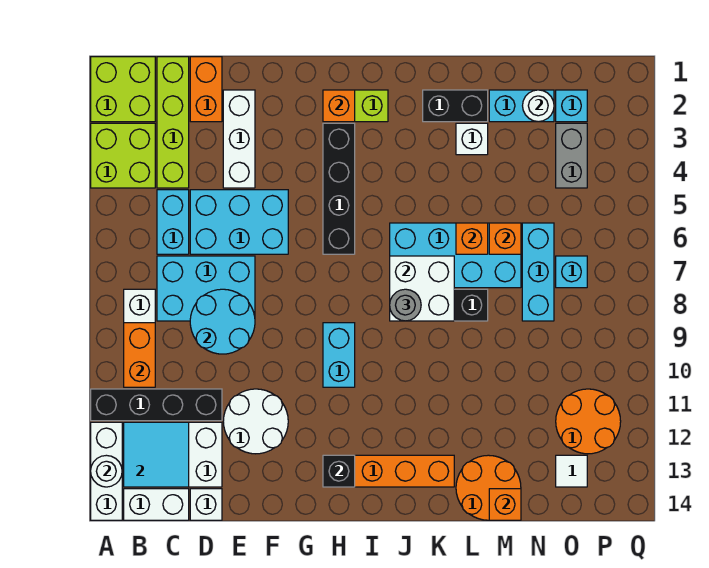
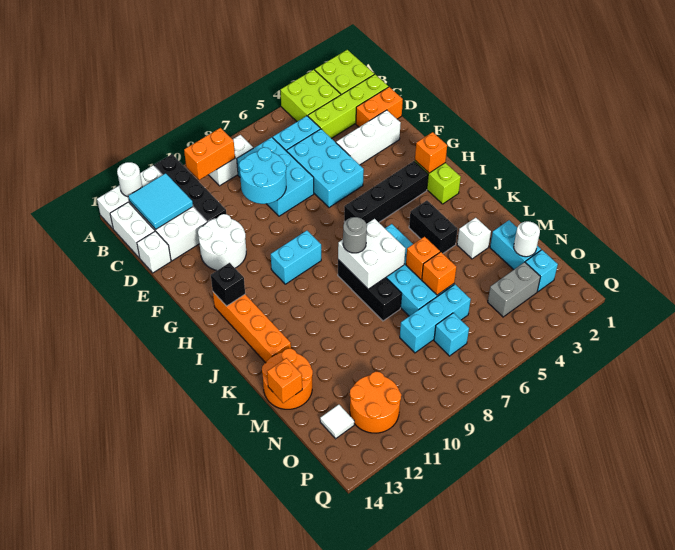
black 1x2 brick [423,90,488,122] -> black 1x2 brick moved to [409,201,458,253]

